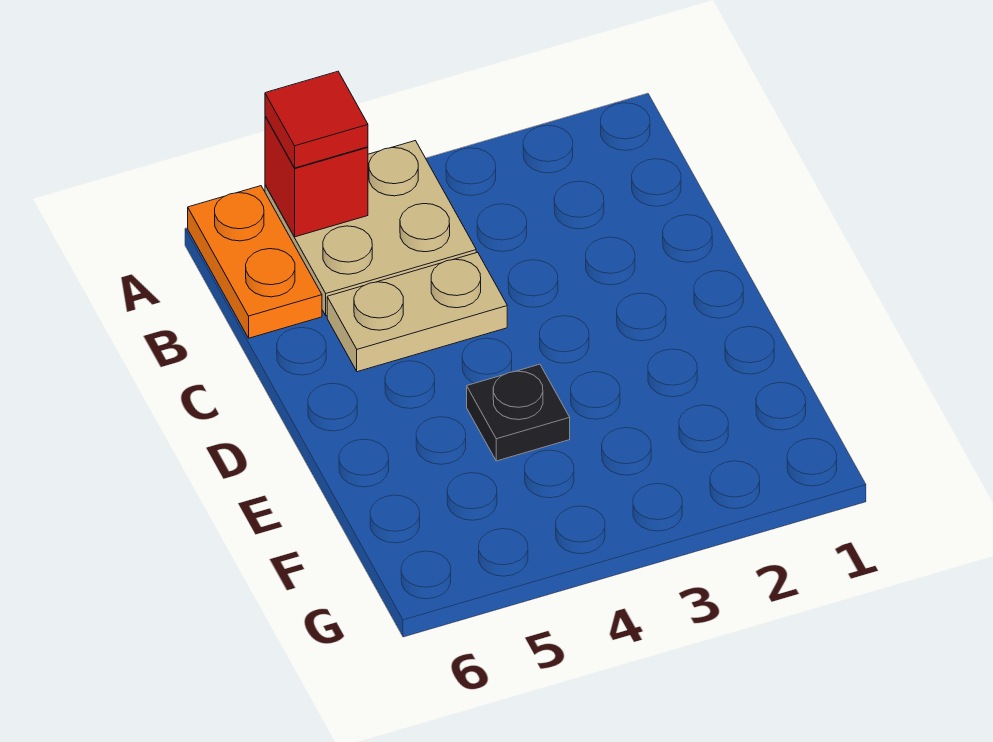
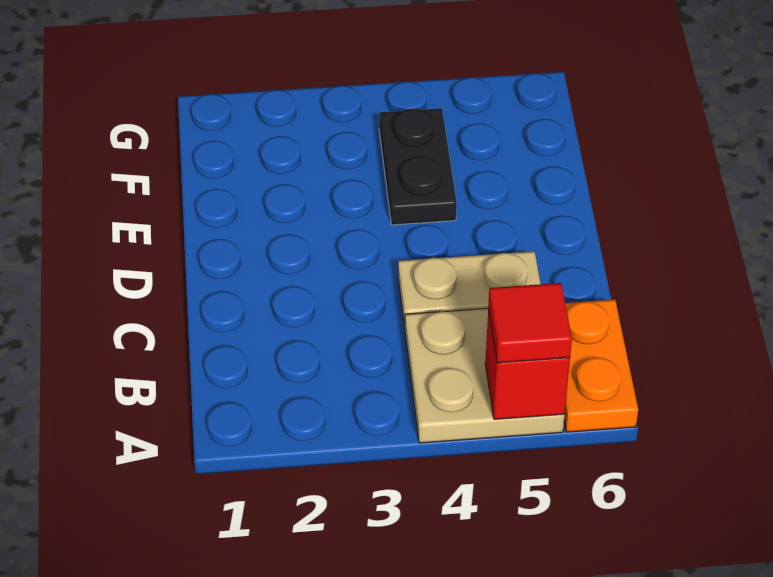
black 1x1 plate [467,364,570,461] -> black 1x2 plate [379,108,457,225]

